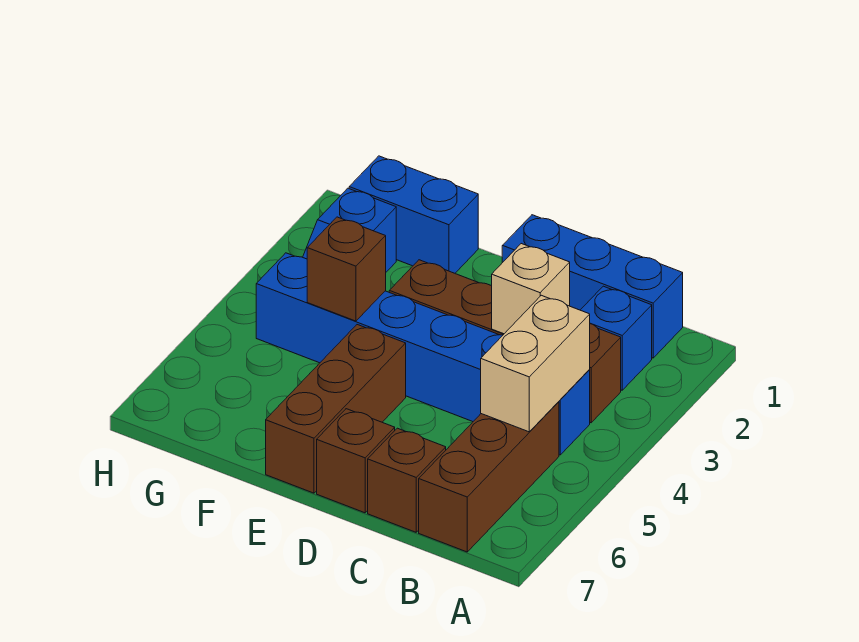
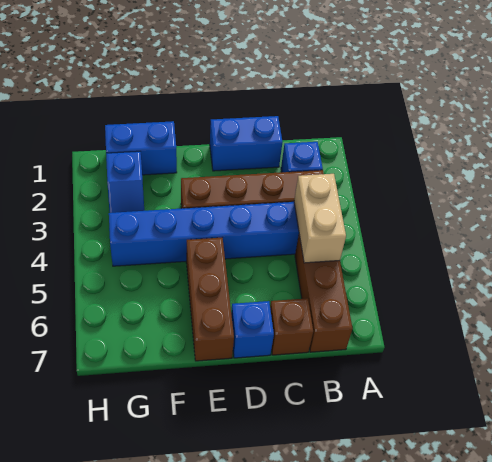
blue 1x3 brick [502,215,683,358] -> blue 1x2 brick [210,116,283,171]
tan 1x1 brick [492,244,570,334] -> none
brown 1x1 brick [317,409,395,513] -> blue 1x1 brick [231,301,274,358]
brown 1x1 brick [307,217,386,321] -> none

